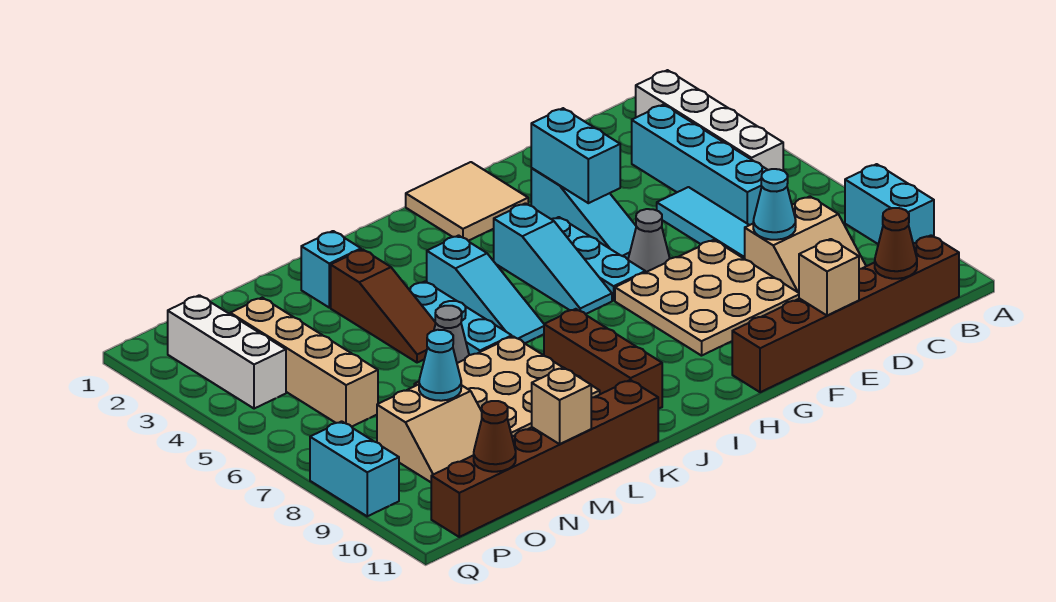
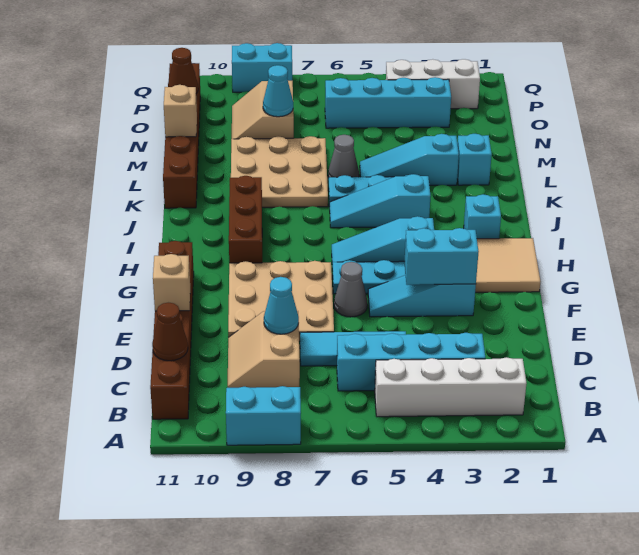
none -> cyan 1x1 brick [464,194,501,239]
brown 1x3 brick [544,309,662,409] -> brown 1x3 brick turned to [229,176,262,263]
brown 1x3 slope [331,249,436,363] -> cyan 1x3 slope [360,134,459,185]
tan 1x4 brick [230,298,378,427] -> cyan 1x4 brick [325,77,451,128]

